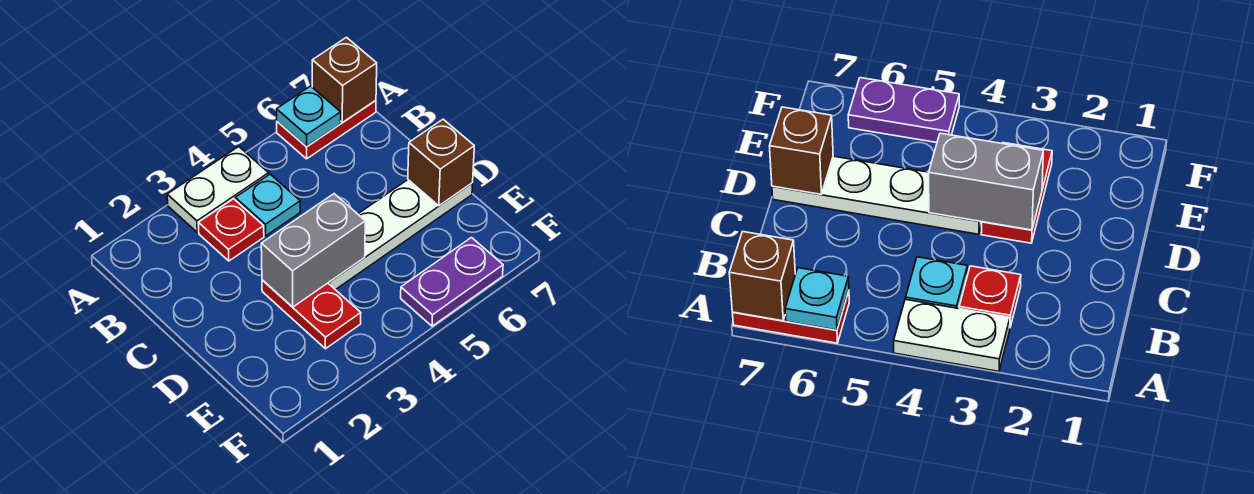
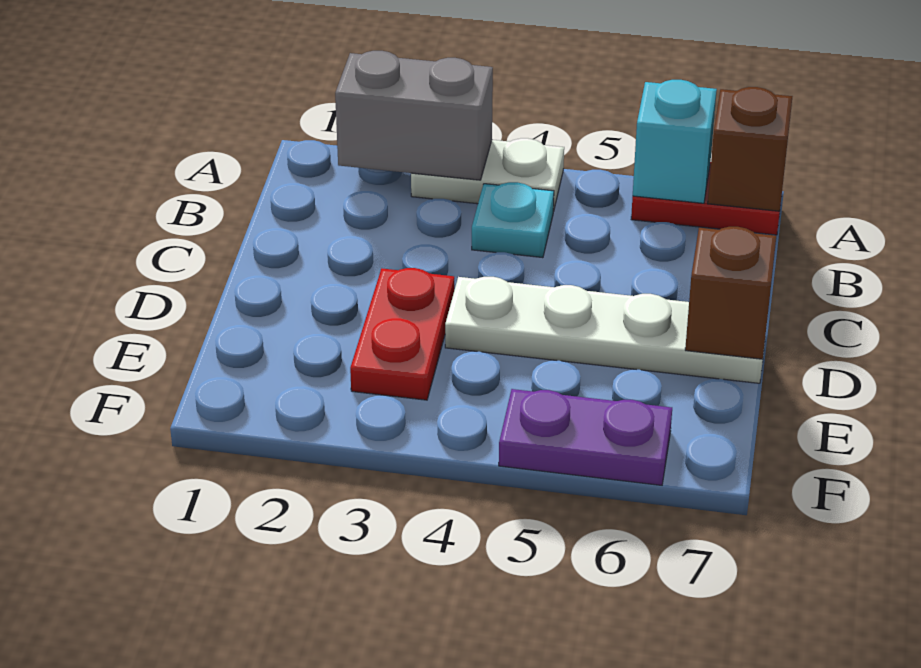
cyan 1x1 plate [277,86,341,147] -> cyan 1x1 brick [633,80,717,203]
red 1x1 plate [198,199,264,261] -> none
grey 1x2 brick [261,194,365,307] -> grey 1x2 brick moved to [335,51,493,180]

